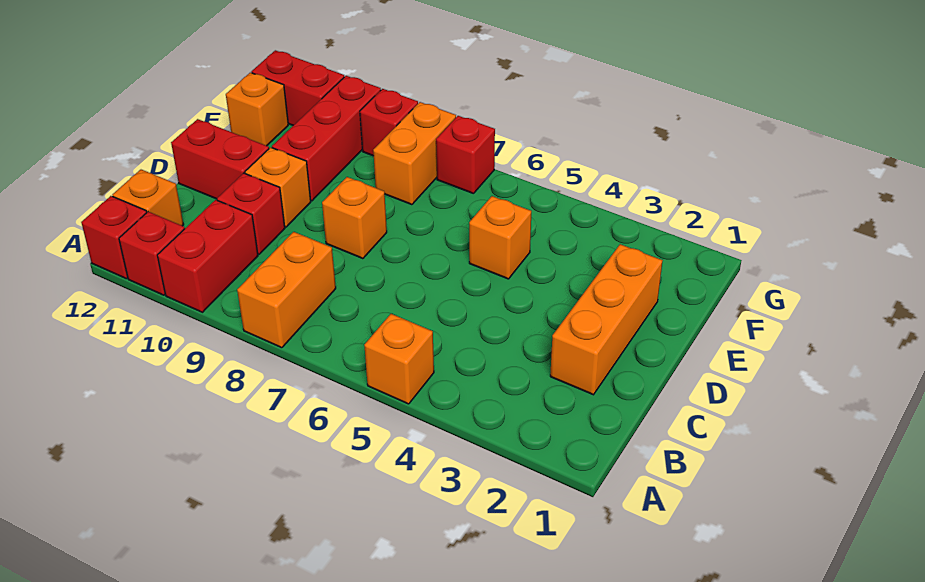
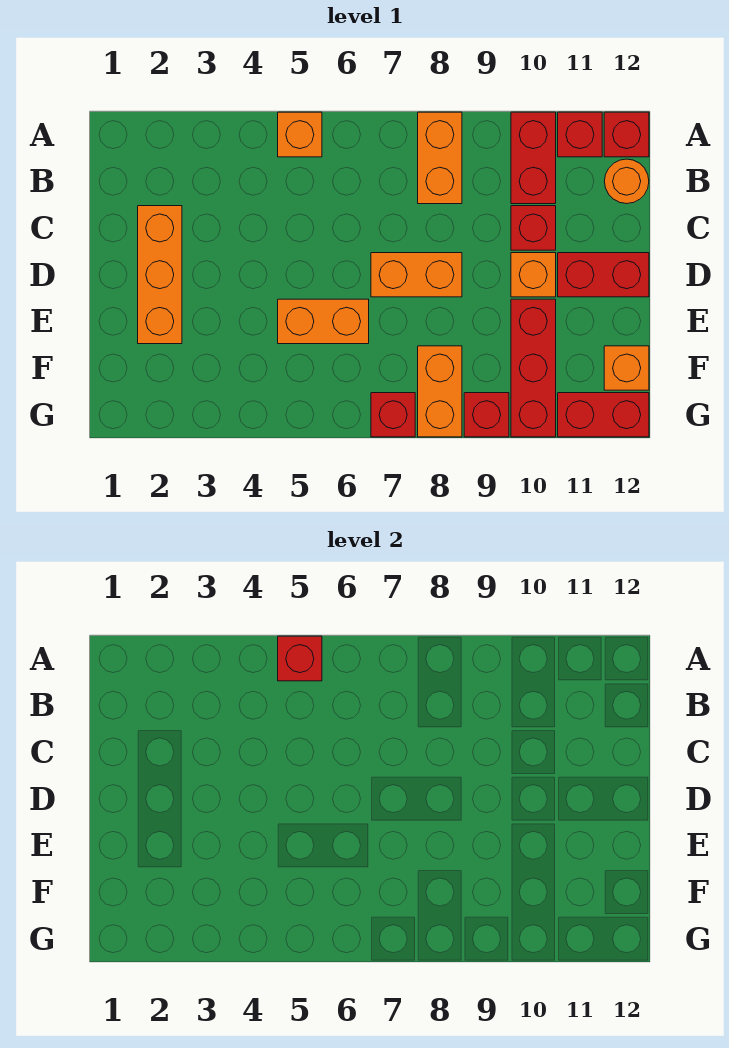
none -> red 1x1 brick [278,636,322,681]
orange 1x1 brick [113,170,184,226] -> orange 1x1 round brick [604,159,649,204]
orange 1x1 brick [322,177,387,259] -> orange 1x2 brick [371,253,462,297]
orange 1x1 brick [469,196,531,279] -> orange 1x2 brick [278,299,369,344]

